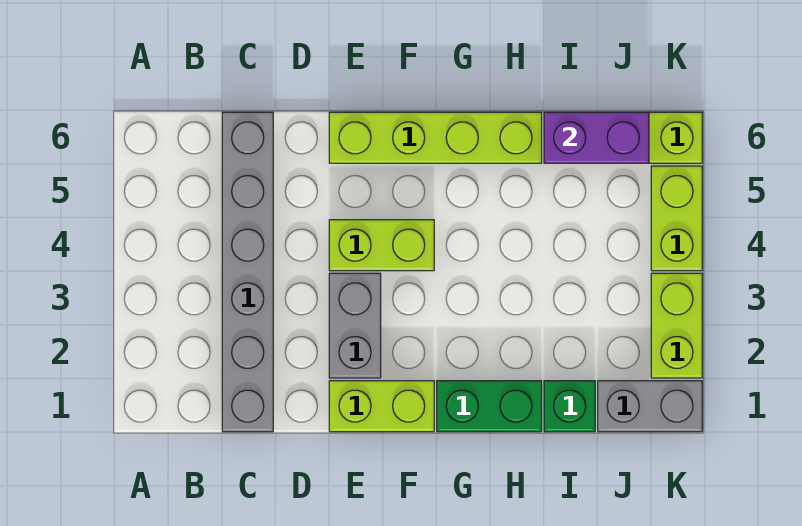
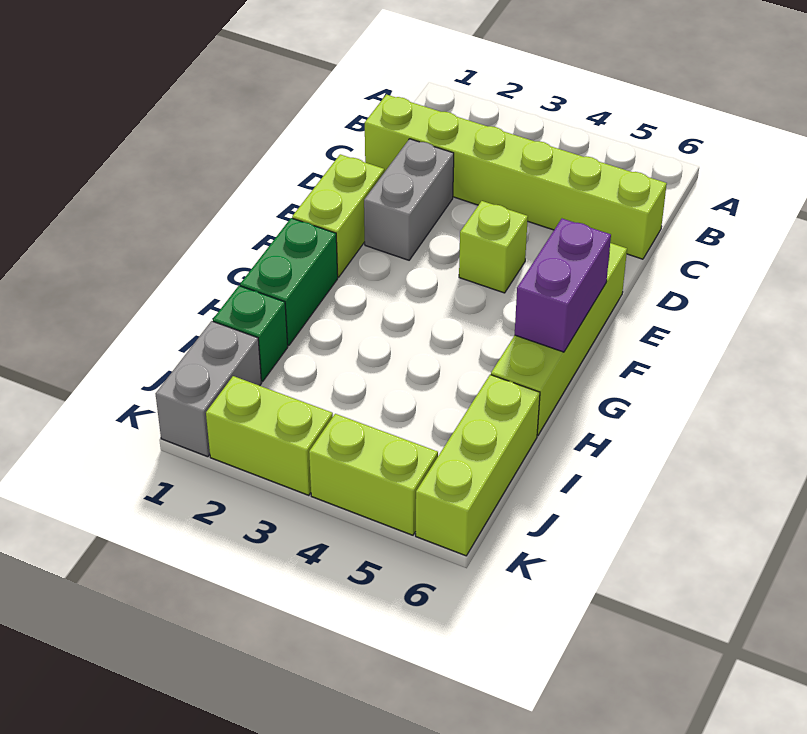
grey 1x6 brick [222,112,273,432] -> lime 1x6 brick [365,94,667,259]
grey 1x2 brick [329,273,381,378] -> grey 1x2 brick turned to [364,139,454,260]
lime 1x2 brick [329,220,434,271] -> lime 1x1 brick [459,201,528,293]
purple 1x2 brick [544,112,649,163] -> purple 1x2 brick moved to [515,219,611,352]

